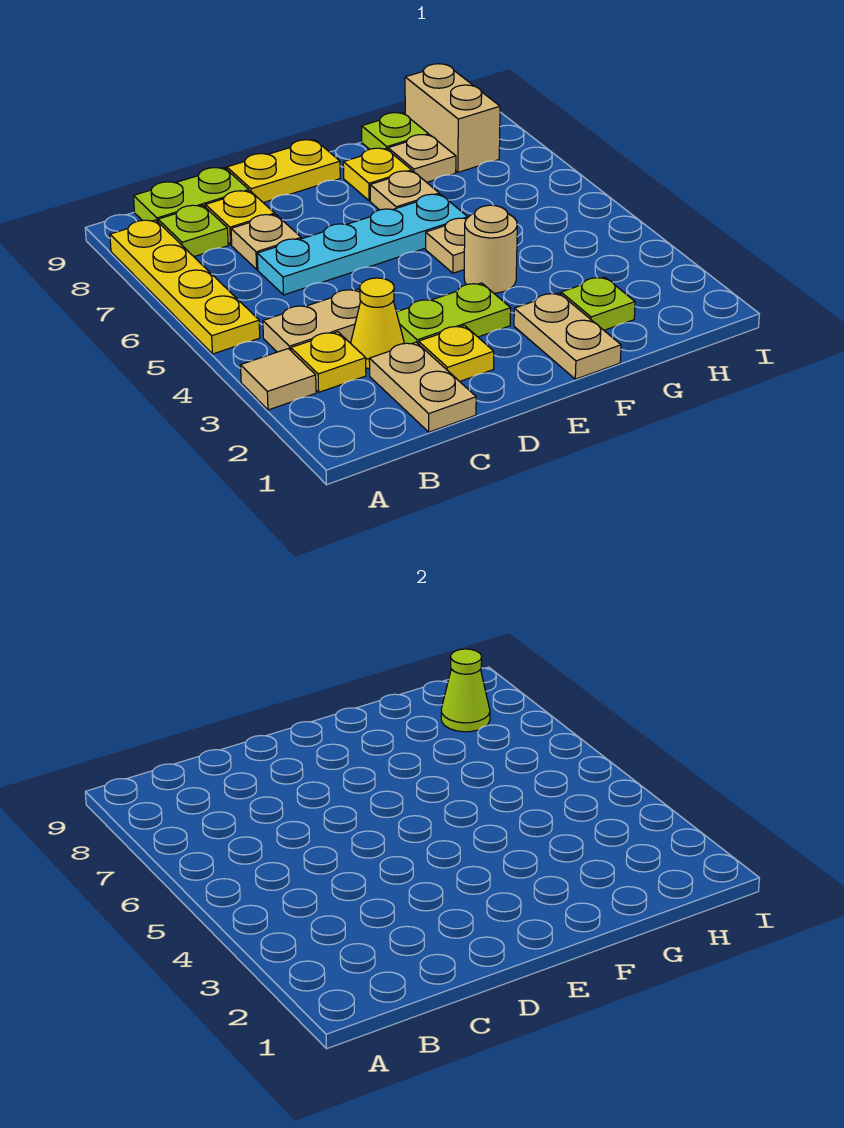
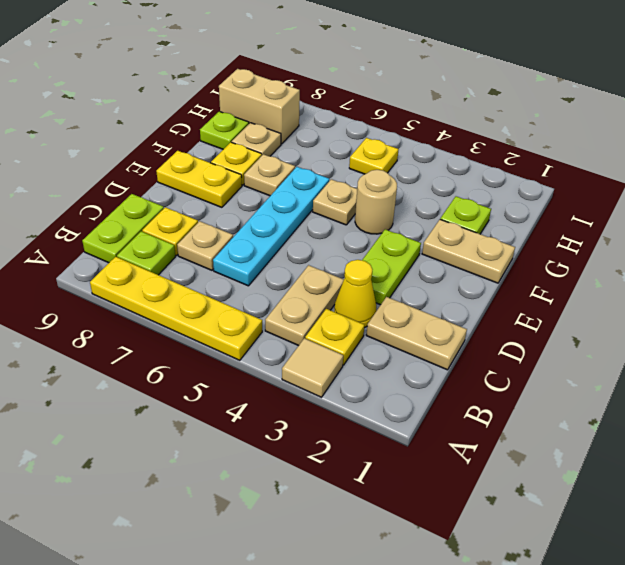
yellow 1x1 plate [419,325,494,381] -> yellow 1x1 plate moved to [349,138,399,174]
yellow 1x2 plate [227,140,340,203] -> yellow 1x2 plate turned to [156,151,242,207]
lime 1x1 cone [441,649,490,732] -> none

